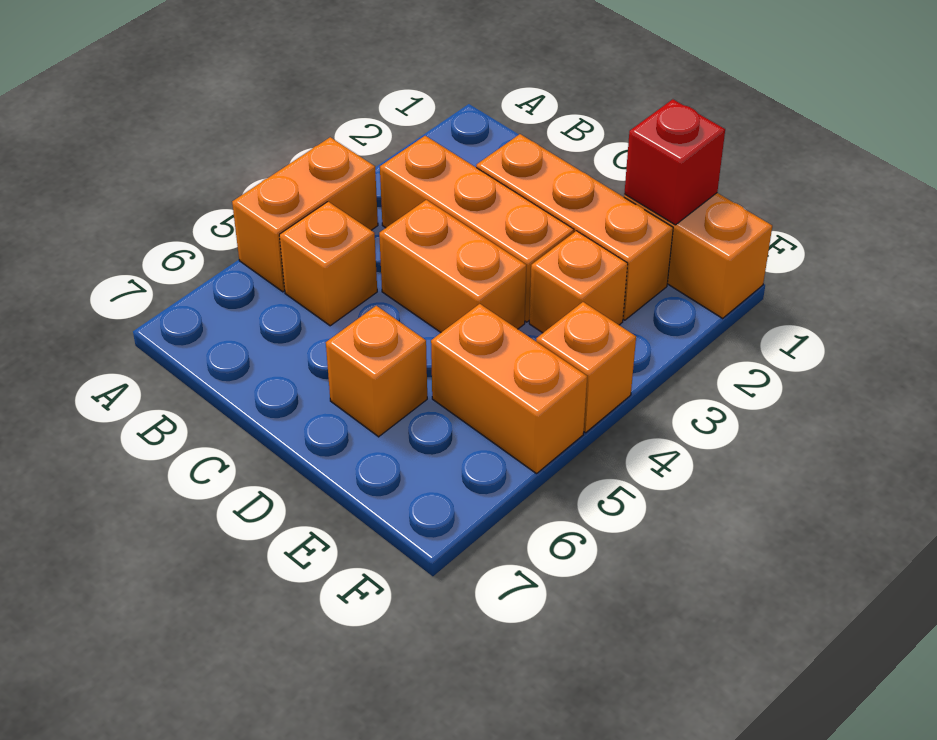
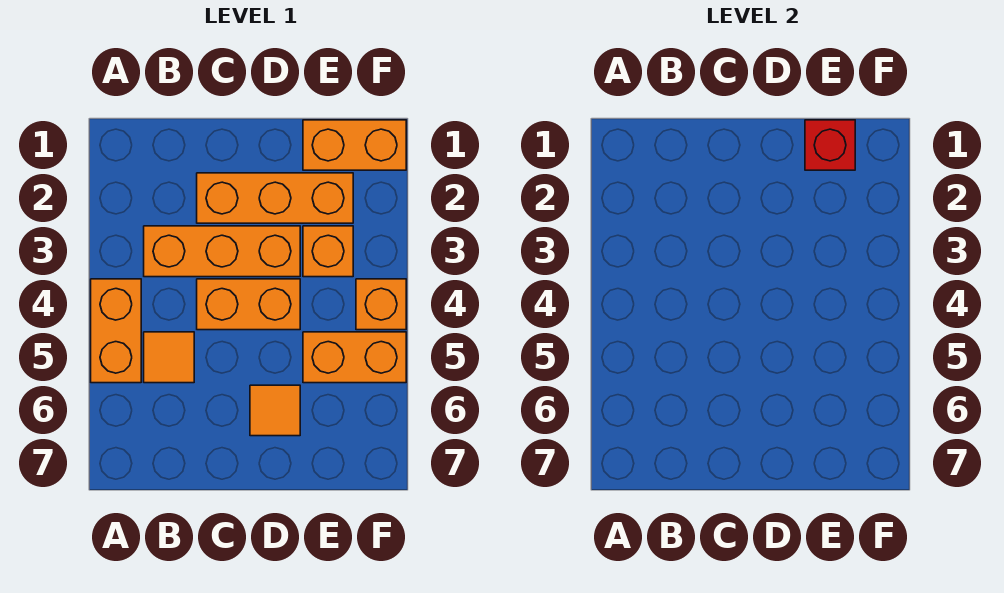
orange 1x1 brick [279,202,377,326] -> orange 1x1 tile [144,332,194,383]
orange 1x1 brick [326,306,427,437] -> orange 1x1 tile [250,385,300,436]

